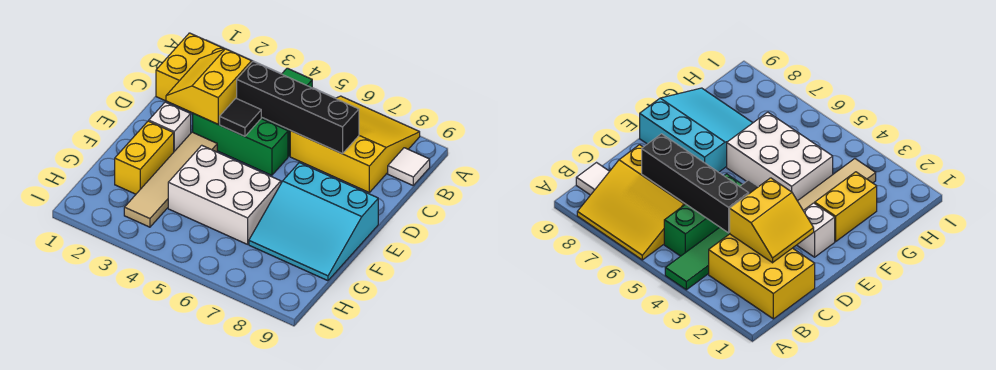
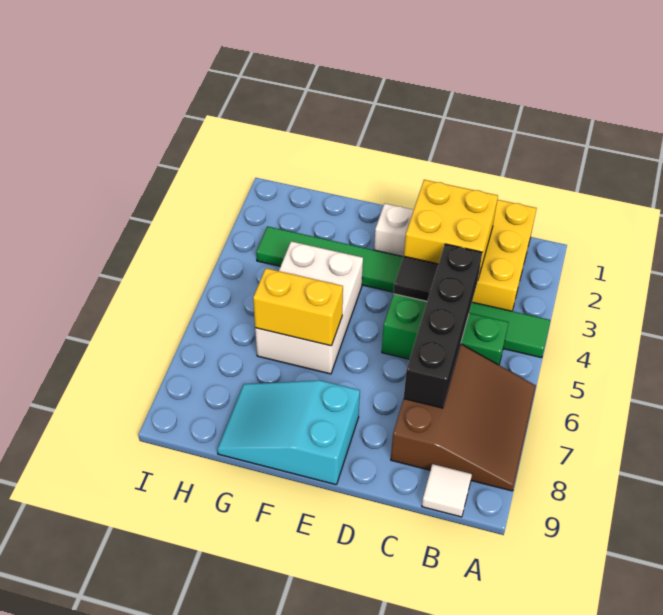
yellow 3x3 slope [290,96,420,192] -> brown 3x3 slope [391,344,536,491]
yellow 2x2 slope [166,49,252,124] -> yellow 2x2 brick [404,180,498,278]
tan 1x4 tile [124,132,217,227] -> green 1x4 tile [256,226,403,292]
cyan 3x3 slope [249,163,378,281] -> cyan 2x3 slope [217,381,360,485]
yellow 1x2 brick [115,121,174,194] -> yellow 1x2 brick moved to [253,268,343,346]

